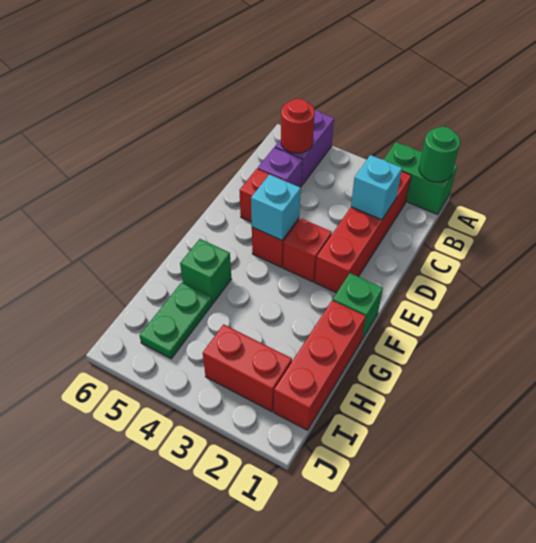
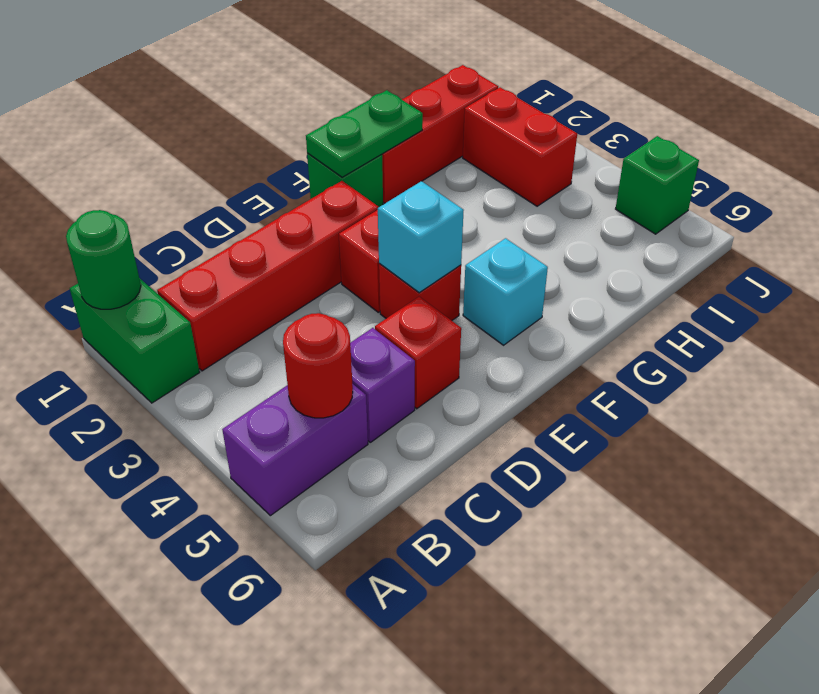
cyan 1x1 brick [351,155,402,220] -> cyan 1x1 brick moved to [463,238,548,345]
green 1x1 brick [180,239,231,303] -> green 1x1 brick moved to [616,136,699,234]
green 1x2 plate [139,282,212,359] -> green 1x2 plate moved to [306,90,423,177]

